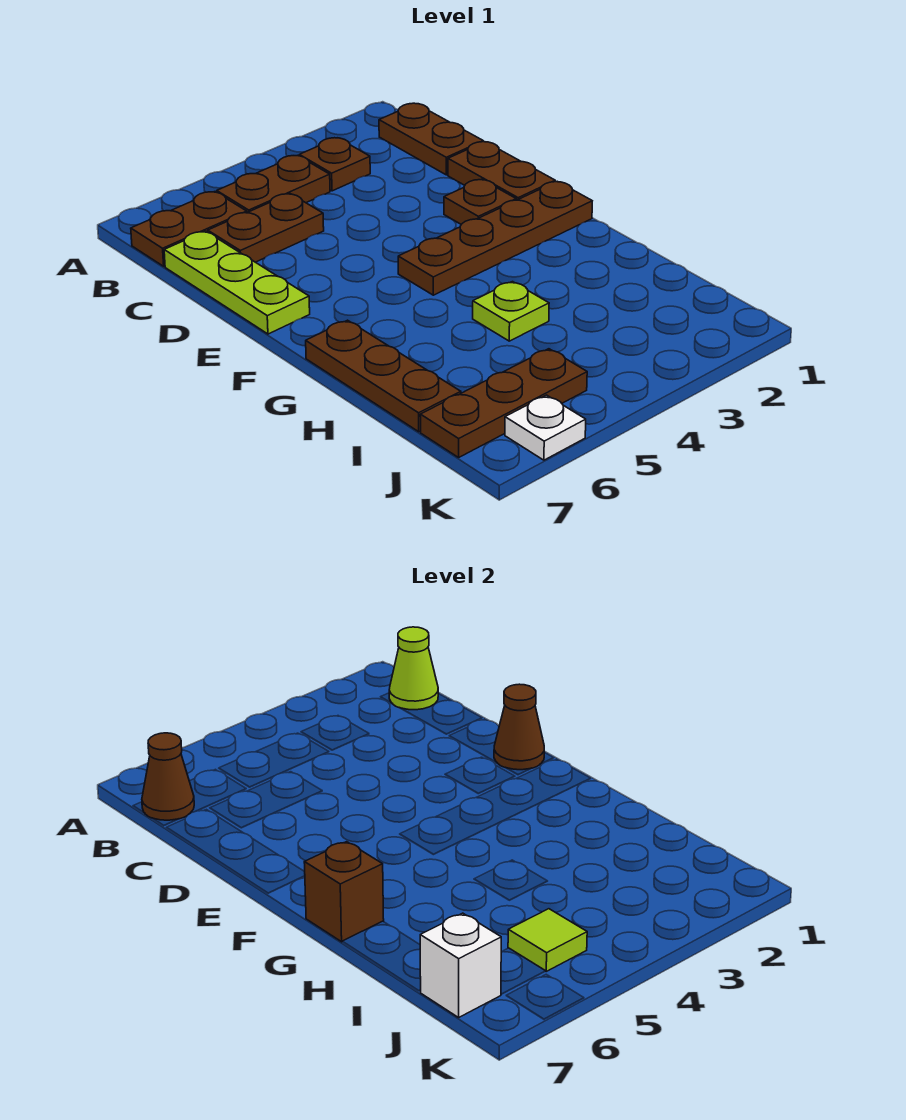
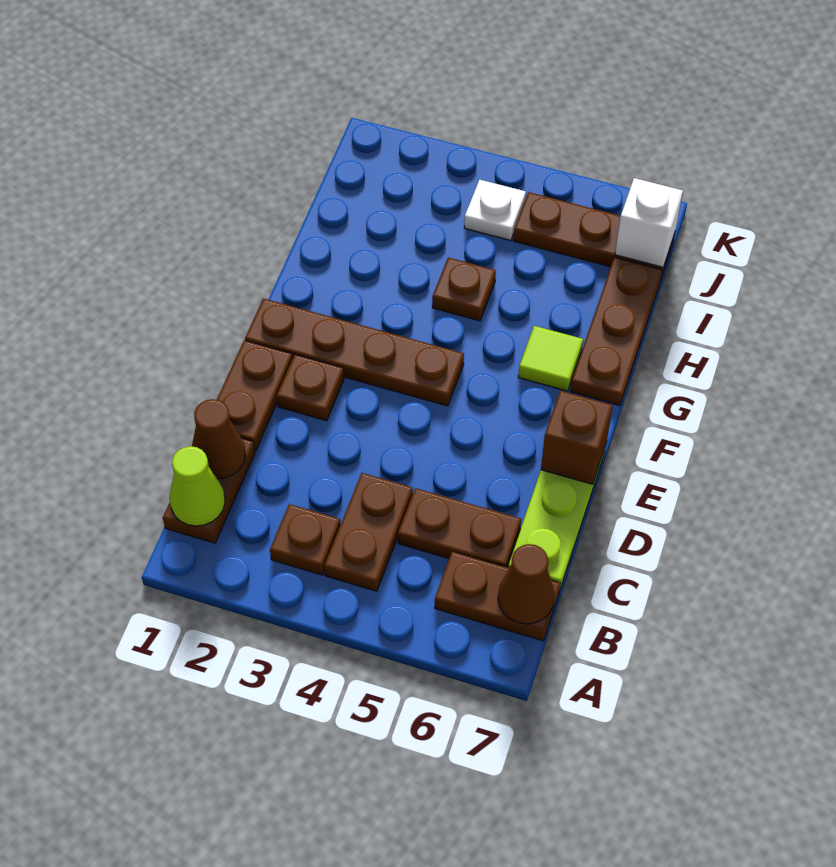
brown 1x2 plate [217,156,330,212] -> brown 1x2 plate turned to [324,473,413,591]
brown 1x1 cone [494,684,544,770] -> brown 1x1 cone moved to [192,399,246,479]
brown 1x1 brick [304,842,384,942] -> brown 1x1 brick moved to [541,391,613,484]
lime 1x1 plate [473,282,549,341] -> brown 1x1 plate [432,258,496,321]
lime 1x1 tile [508,909,587,971] -> lime 1x1 tile moved to [518,326,583,391]
white 1x1 plate [505,395,586,460] -> white 1x1 plate moved to [464,180,526,241]

